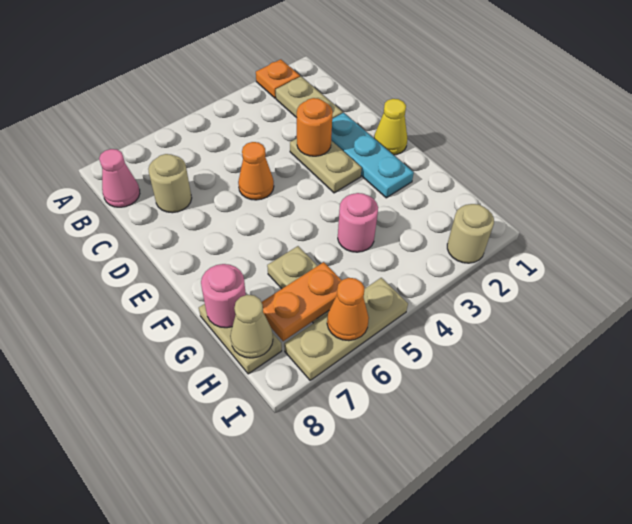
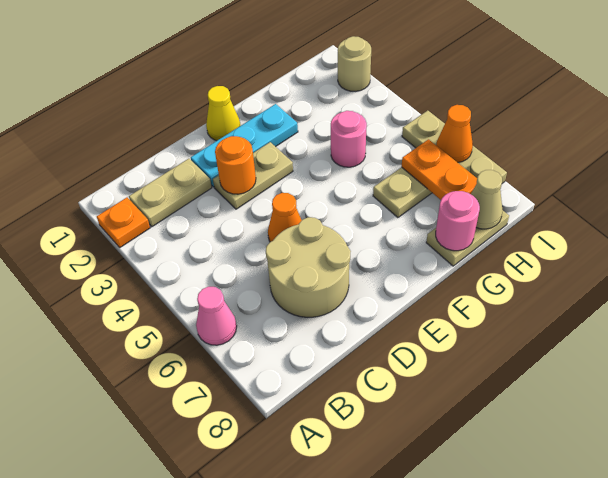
pink 1x1 cone [99,149,140,207] -> pink 1x1 cone moved to [196,287,237,345]
tan 1x1 round brick [148,154,192,213] -> tan 2x2 round brick [266,217,351,317]

